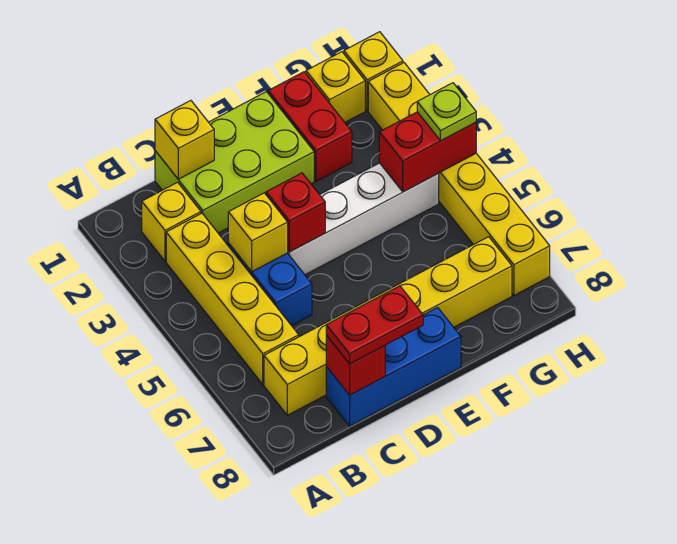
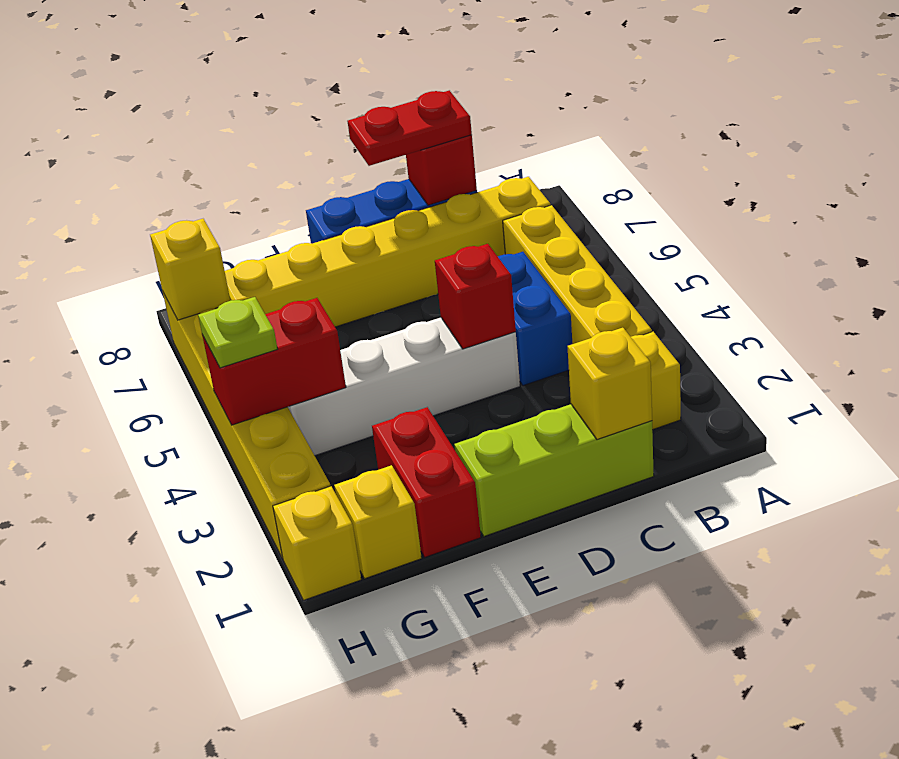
lime 2x3 brick [155,92,314,233] -> lime 1x3 brick [454,404,654,536]
yellow 1x1 brick [228,193,288,272] -> yellow 1x1 brick moved to [150,219,230,320]

